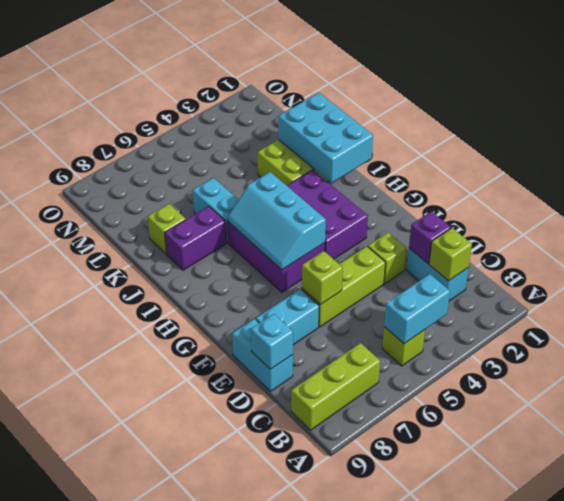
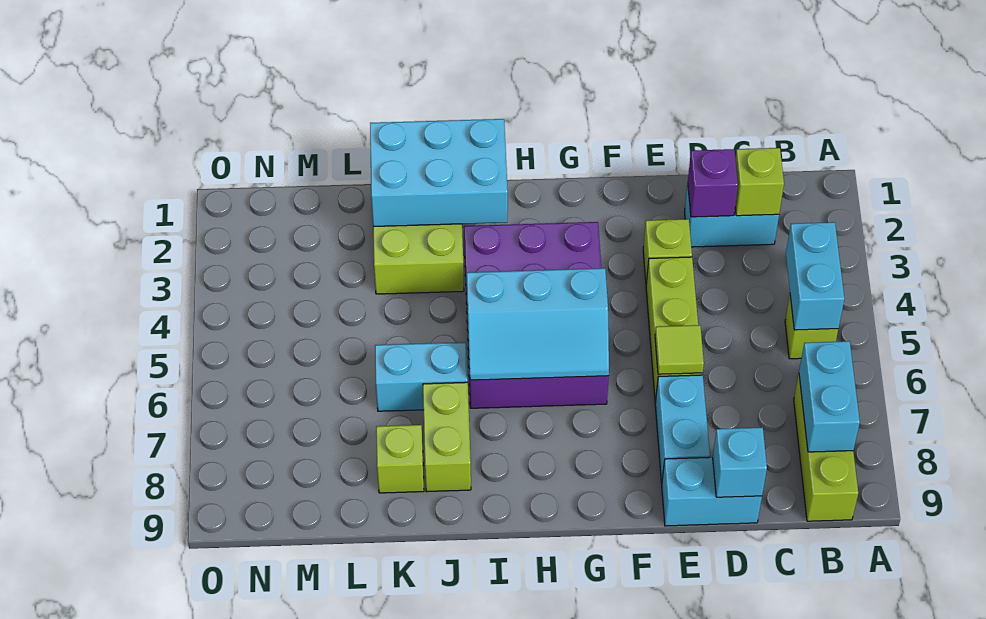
none -> cyan 1x2 brick [799,341,860,452]
lime 1x1 brick [302,251,343,305] -> lime 1x1 tile [655,325,704,374]
purple 1x2 brick [165,206,227,270] -> lime 1x2 brick [423,382,471,492]

